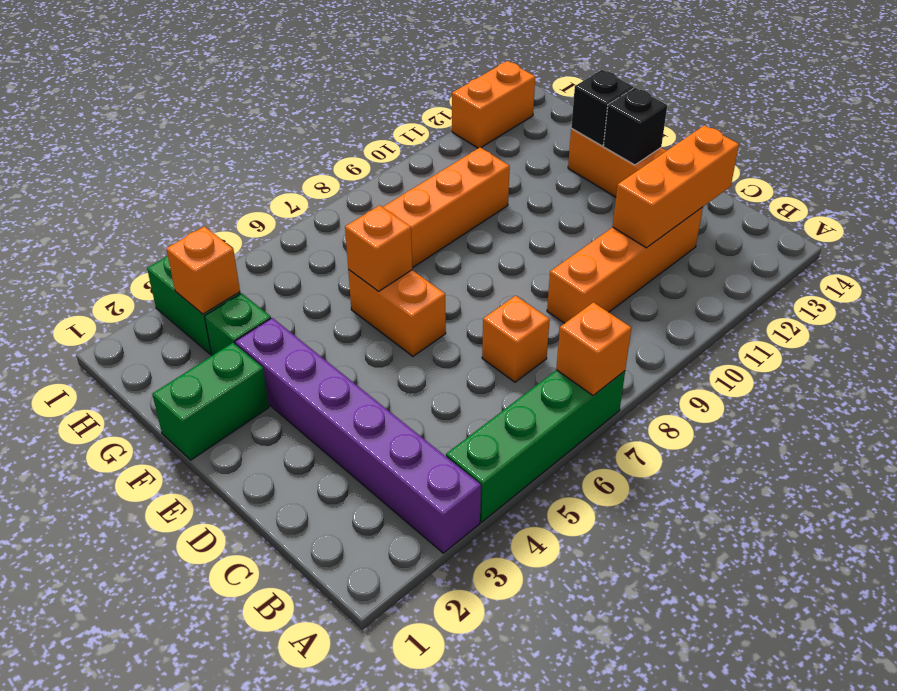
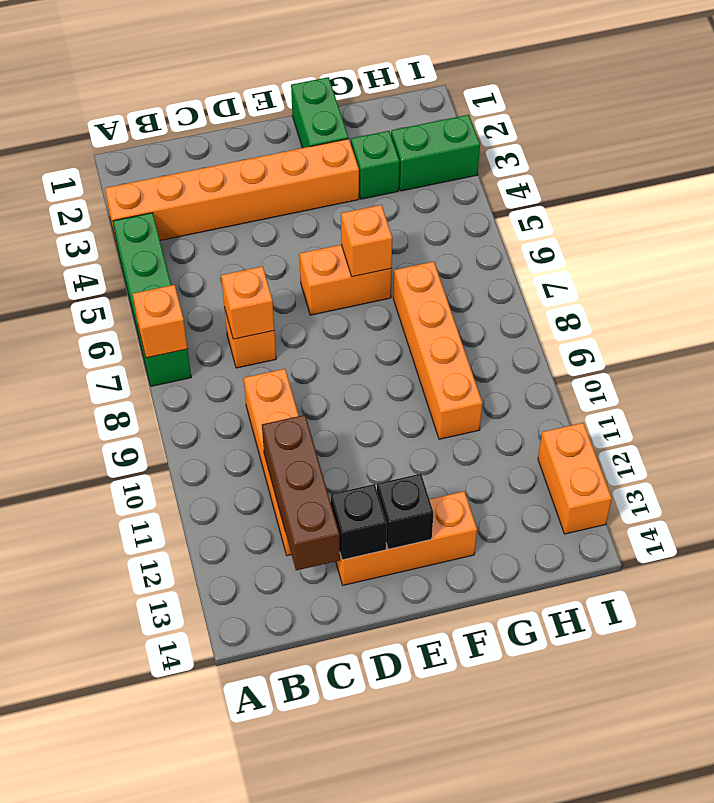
purple 1x6 brick [235,318,481,553] -> orange 1x6 brick [105,139,359,244]
orange 1x3 brick [613,125,739,248] -> brown 1x3 brick [262,415,340,570]
black 1x1 brick [571,70,633,146] -> black 1x1 brick moved to [330,484,387,560]
orange 1x1 brick [166,227,240,314] -> orange 1x1 brick moved to [221,266,274,339]

